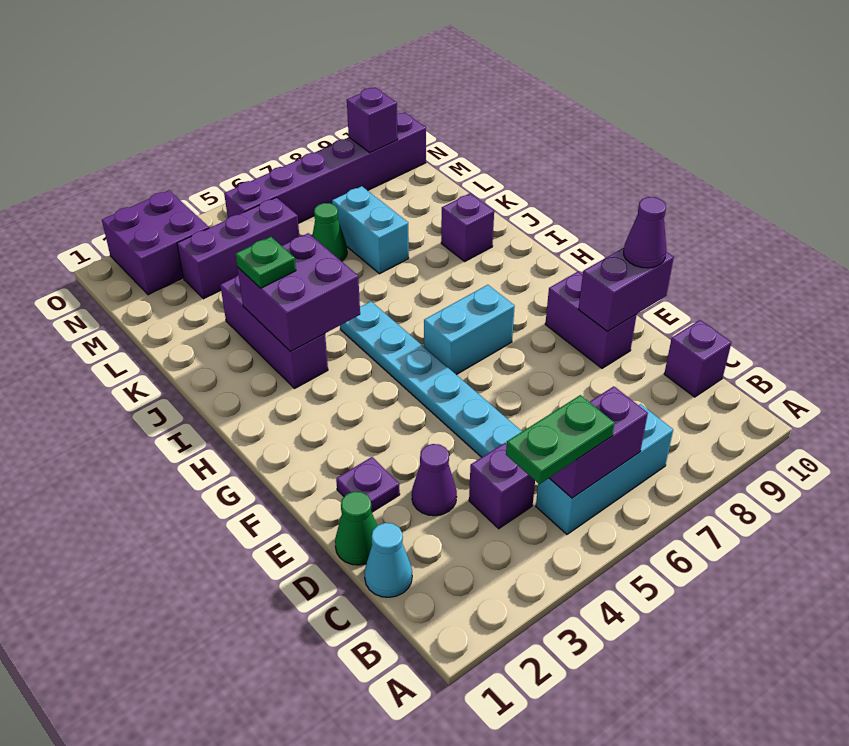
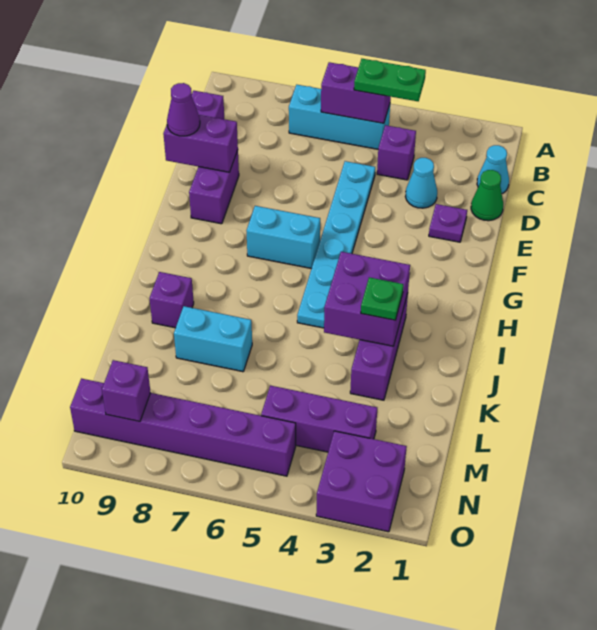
purple 1x1 cone [412,444,457,516] -> cyan 1x1 cone [405,158,437,208]
cyan 1x2 brick [332,186,409,274] -> cyan 1x2 brick turned to [174,306,252,372]
green 1x1 cone [312,203,347,261] -> none

